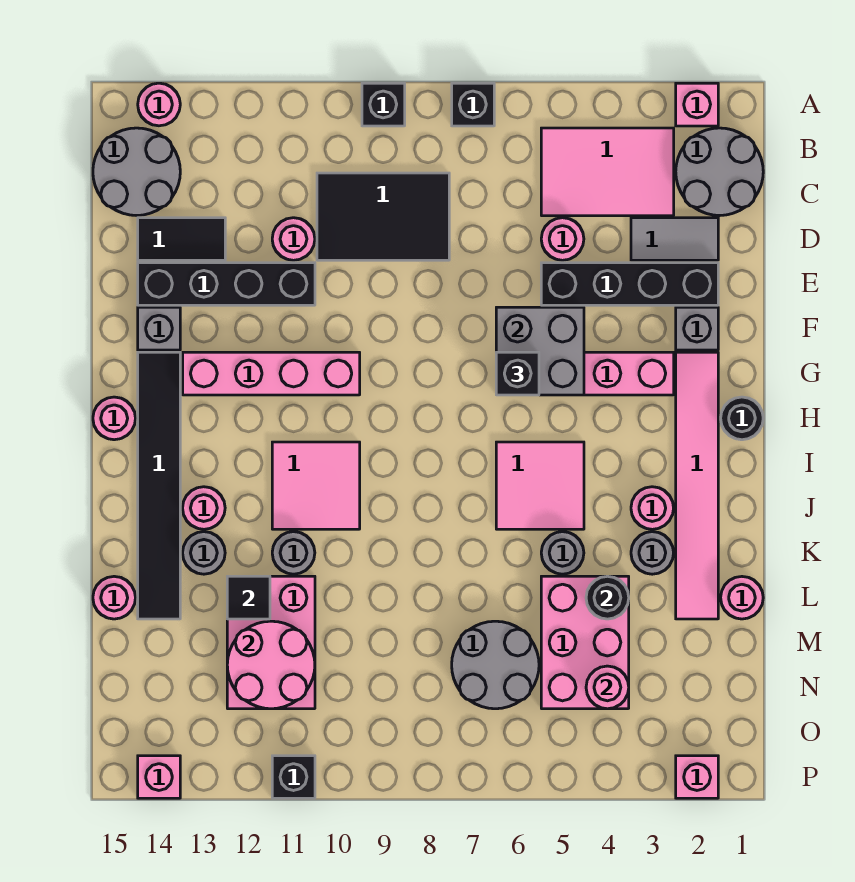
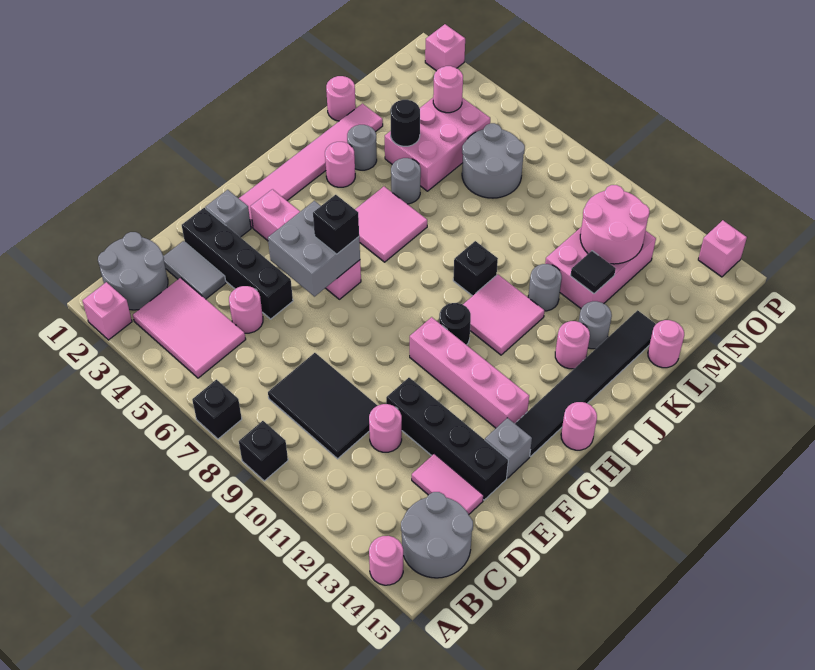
black 1x2 tile [138,218,225,260] -> pink 1x2 tile [412,454,484,514]
black 1x1 round brick [721,397,763,440] -> black 1x1 round brick moved to [439,303,471,345]
black 1x1 brick [272,756,315,798] -> black 1x1 brick moved to [453,241,498,296]

